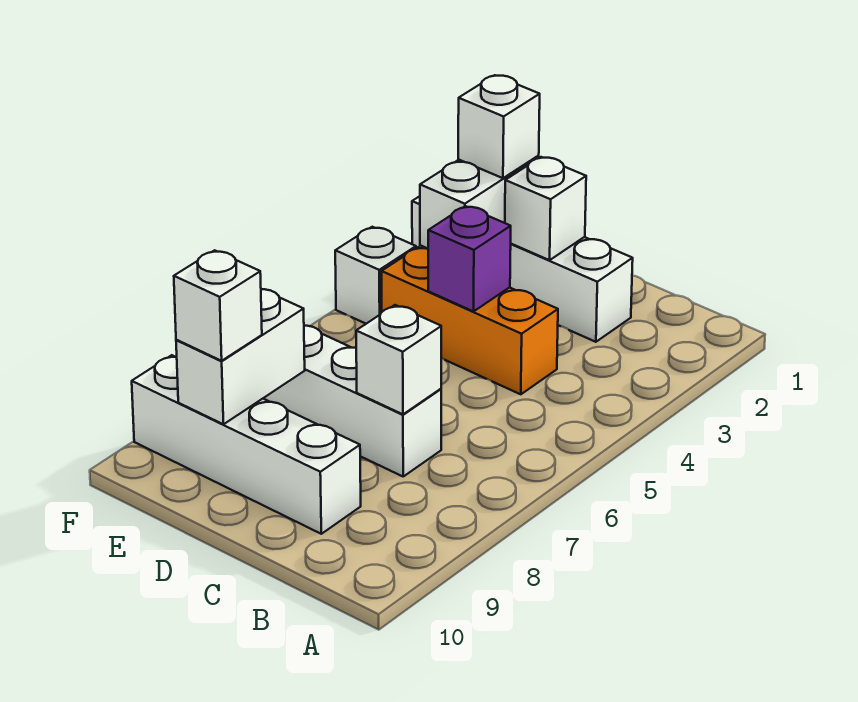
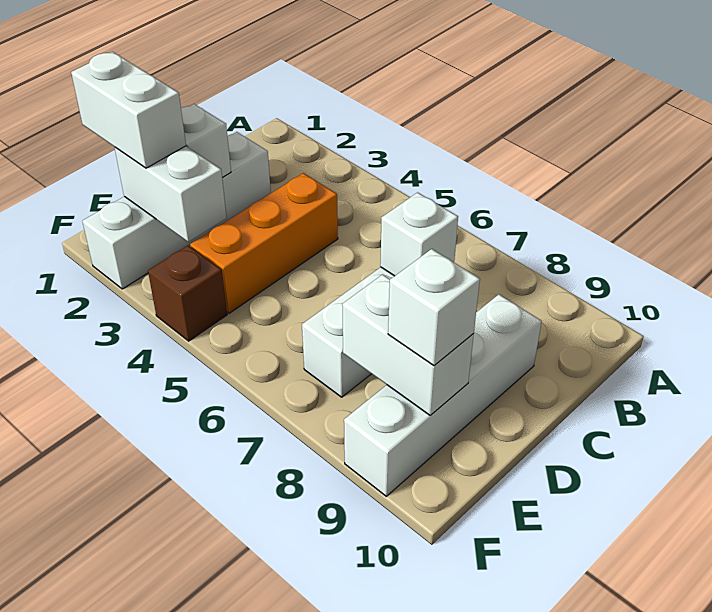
purple 1x1 brick [428,206,511,311] -> none
white 1x1 brick [458,75,540,178] -> white 1x2 brick [71,52,186,168]
white 1x1 brick [335,227,416,324] -> brown 1x1 brick [148,245,227,341]

